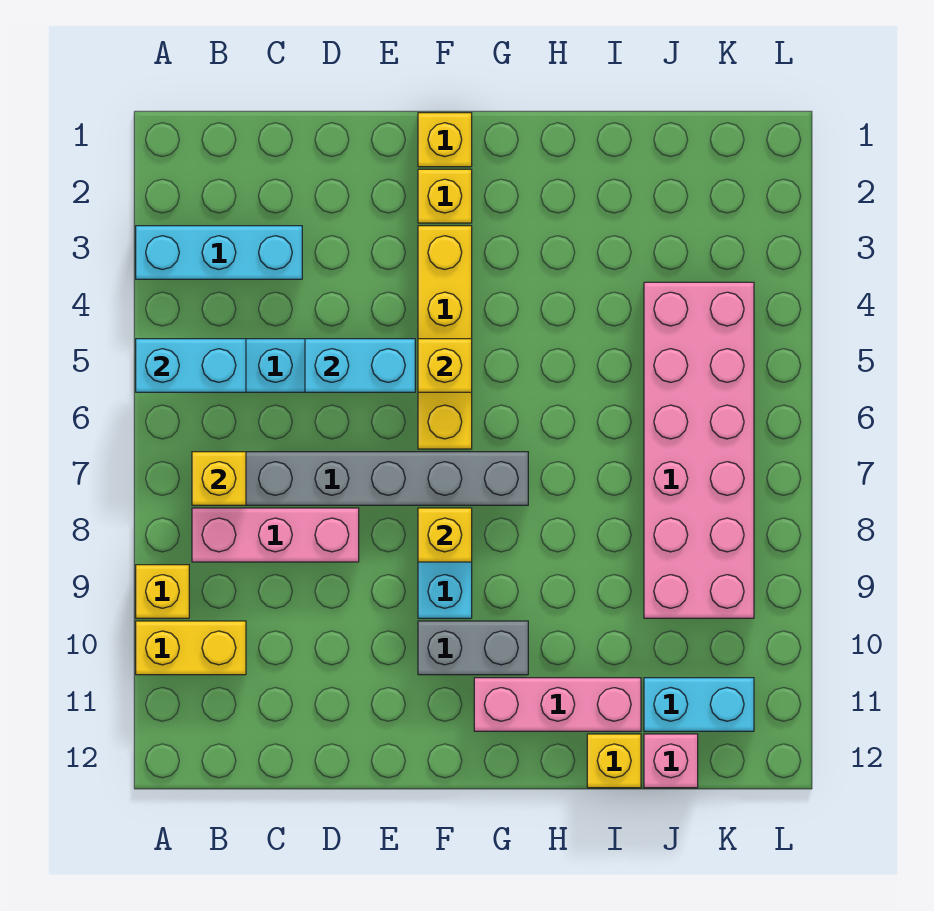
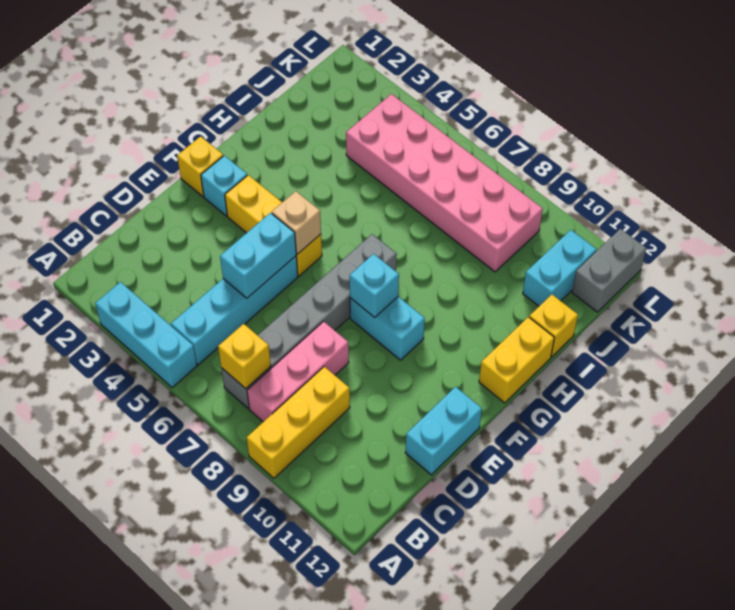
cyan 1x3 brick [136,226,302,279] -> cyan 1x3 brick turned to [95,282,197,388]
cyan 1x2 brick [136,339,246,392] -> cyan 1x2 brick moved to [405,387,482,475]
yellow 1x1 brick [136,565,189,618] -> yellow 1x3 brick [247,367,350,478]
yellow 1x2 brick [136,621,246,675] -> yellow 1x2 brick moved to [479,317,555,403]
yellow 1x1 brick [418,169,472,223] -> cyan 1x1 brick [201,156,247,216]
yellow 1x4 brick [418,226,472,449] -> yellow 1x3 brick [225,175,322,276]
yellow 1x1 brick [418,339,472,392] -> tan 1x1 brick [272,191,321,254]
yellow 1x1 brick [418,508,472,562] -> cyan 1x1 brick [349,254,399,318]
grey 1x2 brick [418,621,528,675] -> grey 1x2 brick moved to [572,229,646,312]
pink 1x3 brick [474,678,641,731] -> none
pink 1x1 brick [644,734,698,788] -> none

